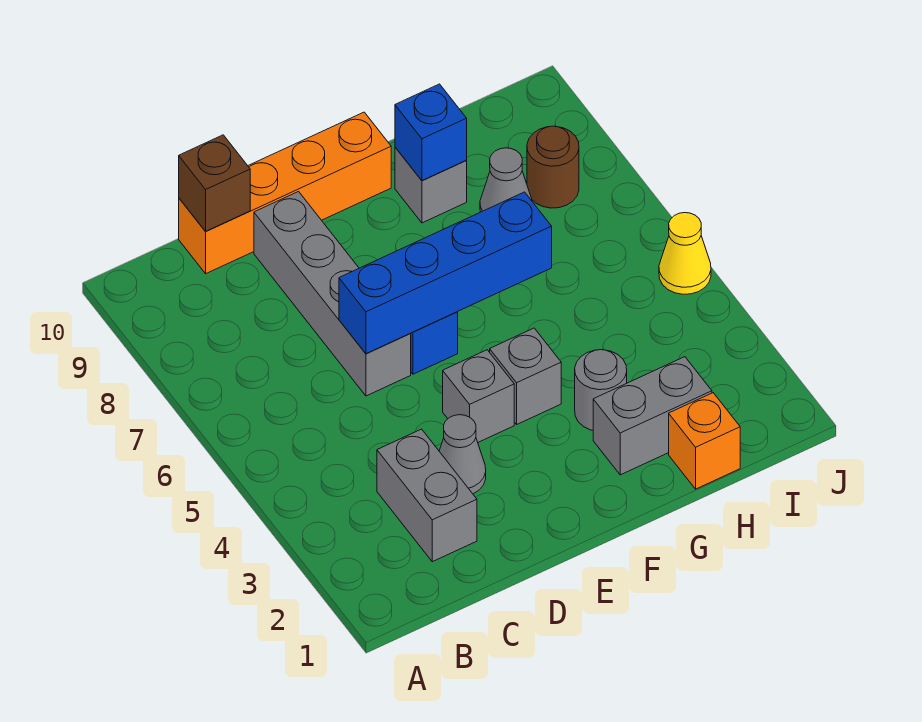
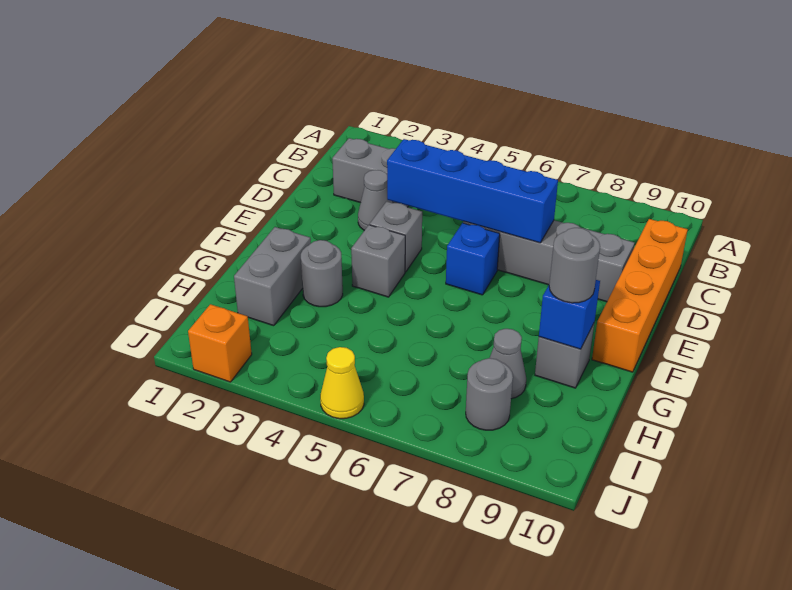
brown 1x1 brick [179,135,250,231] -> none
blue 1x4 brick [339,192,552,354] -> blue 1x4 brick turned to [387,139,558,243]
none -> grey 1x1 round brick [549,228,600,303]
orange 1x1 brick [669,393,740,489] -> orange 1x1 brick moved to [188,304,252,382]
brown 1x1 round brick [527,126,579,208] -> grey 1x1 round brick [466,358,513,430]

